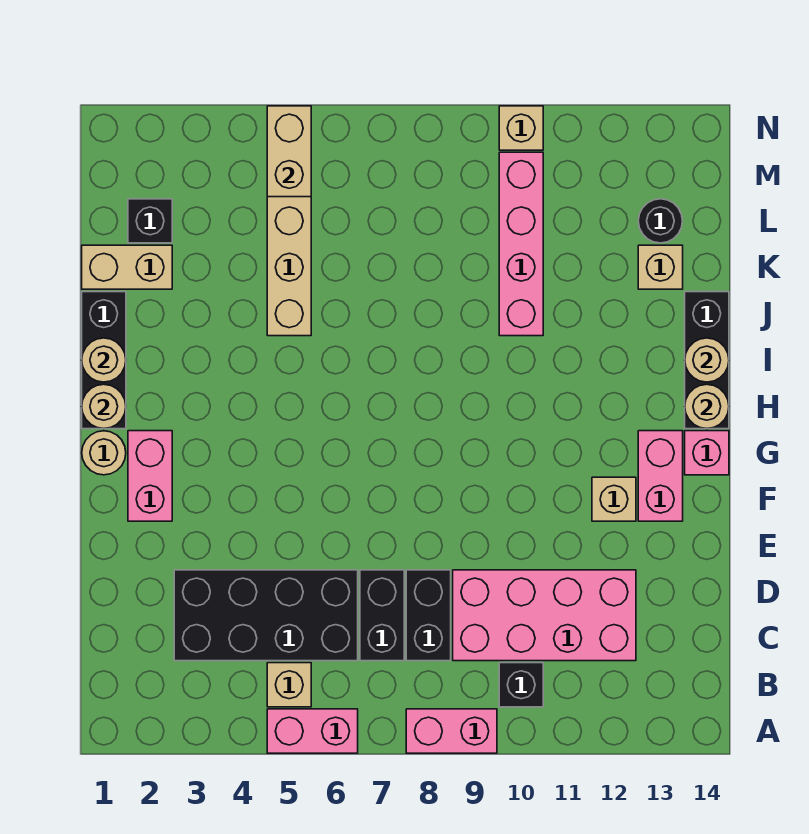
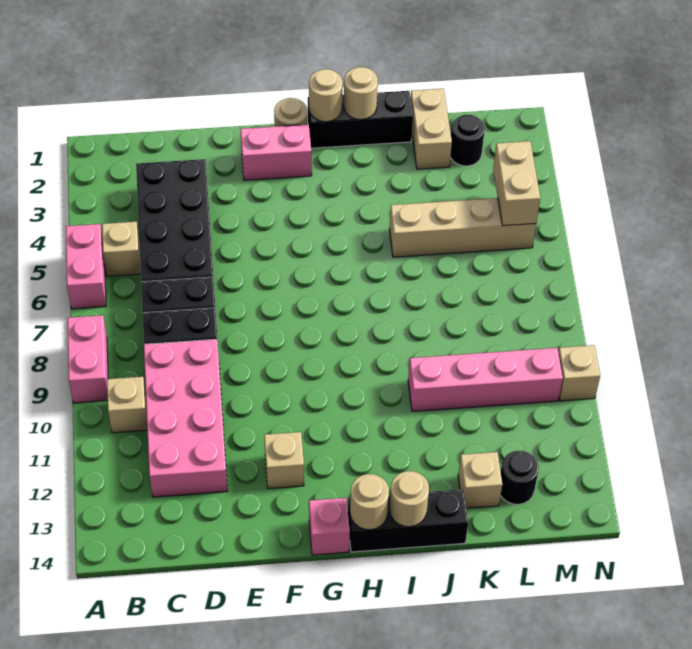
black 1x1 brick [499,663,543,707] -> tan 1x1 brick [107,377,147,433]
pink 1x2 brick [638,431,683,521] -> none
black 1x1 brick [128,199,172,243] -> black 1x1 round brick [450,115,485,166]
tan 1x2 brick [267,106,311,197] -> tan 1x2 brick turned to [493,141,540,226]

